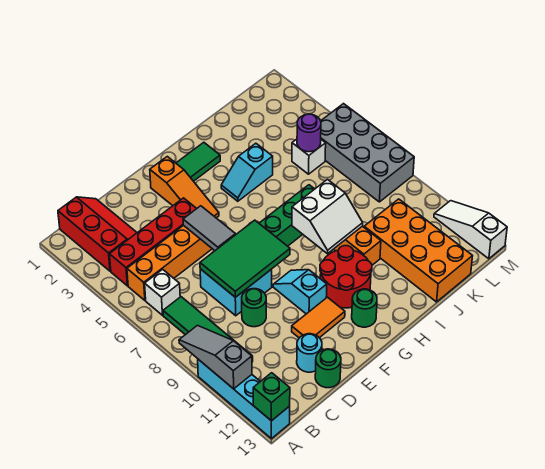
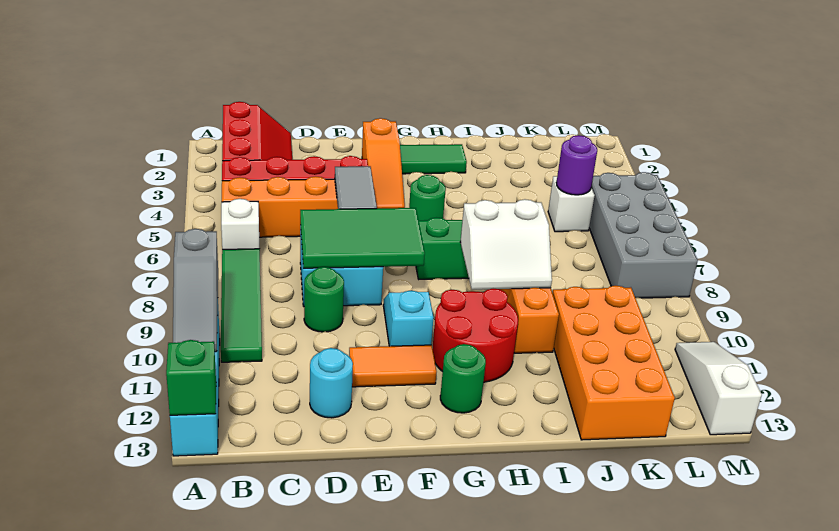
grey 1x3 slope [179,326,252,389] -> grey 1x3 slope turned to [173,229,218,352]
green 1x1 round brick [315,349,341,388] -> green 1x1 round brick moved to [409,175,446,221]
cyan 1x2 slope [221,143,273,201] -> none

